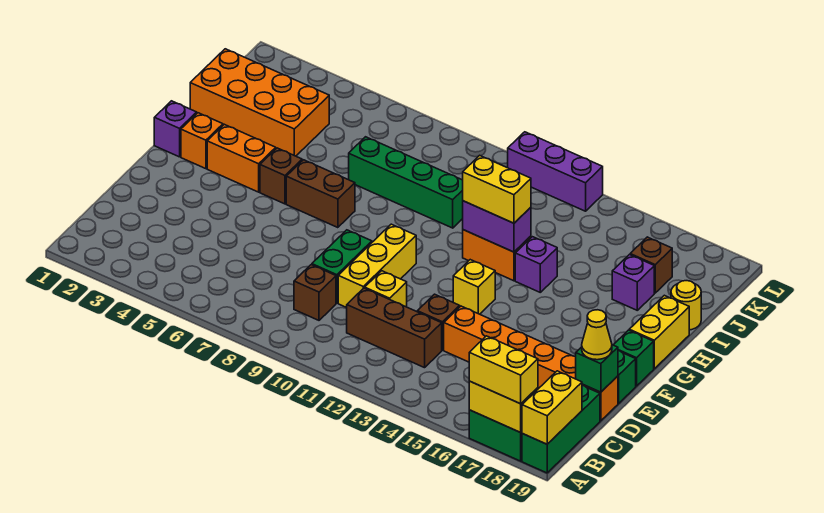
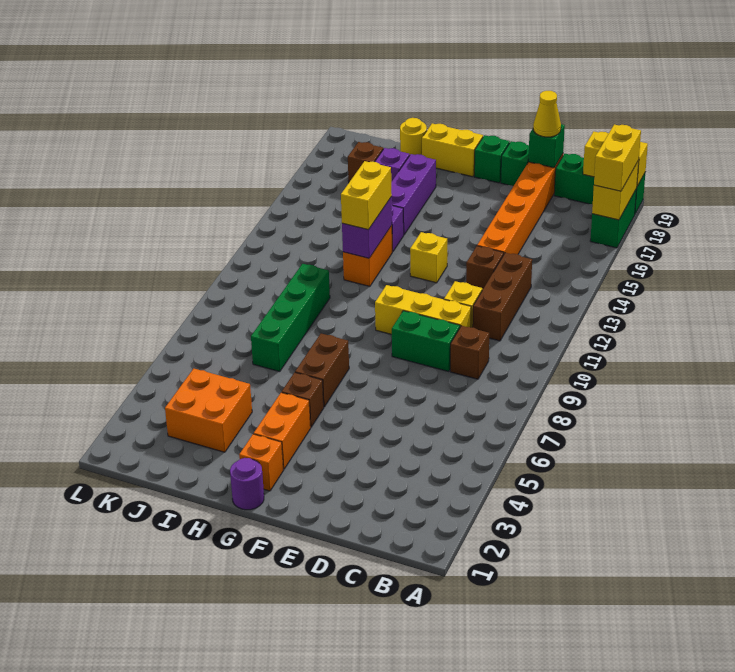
purple 1x1 brick [154,101,197,157] -> purple 1x1 round brick [230,458,264,510]
orange 2x4 brick [190,49,329,156] -> orange 2x2 brick [165,369,252,452]
purple 1x3 brick [507,132,603,211] -> purple 1x3 brick moved to [391,154,436,234]

